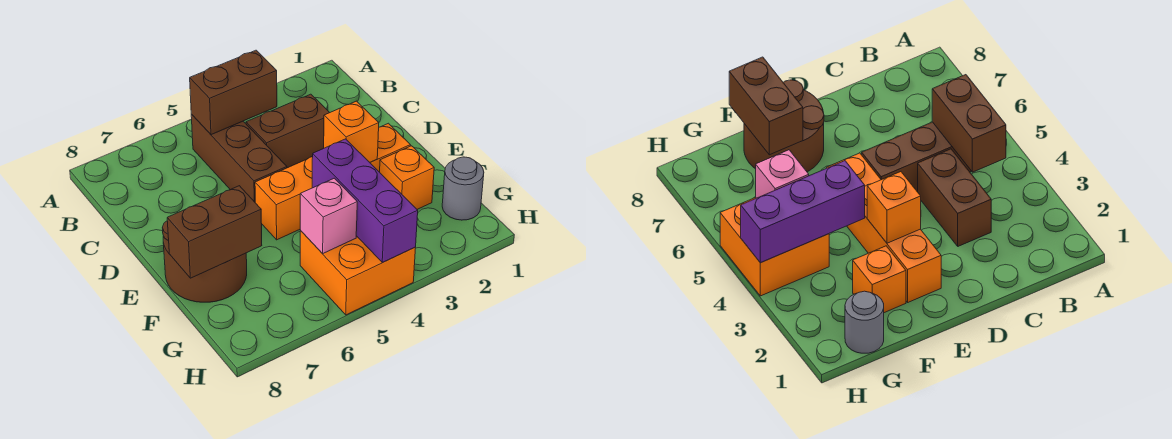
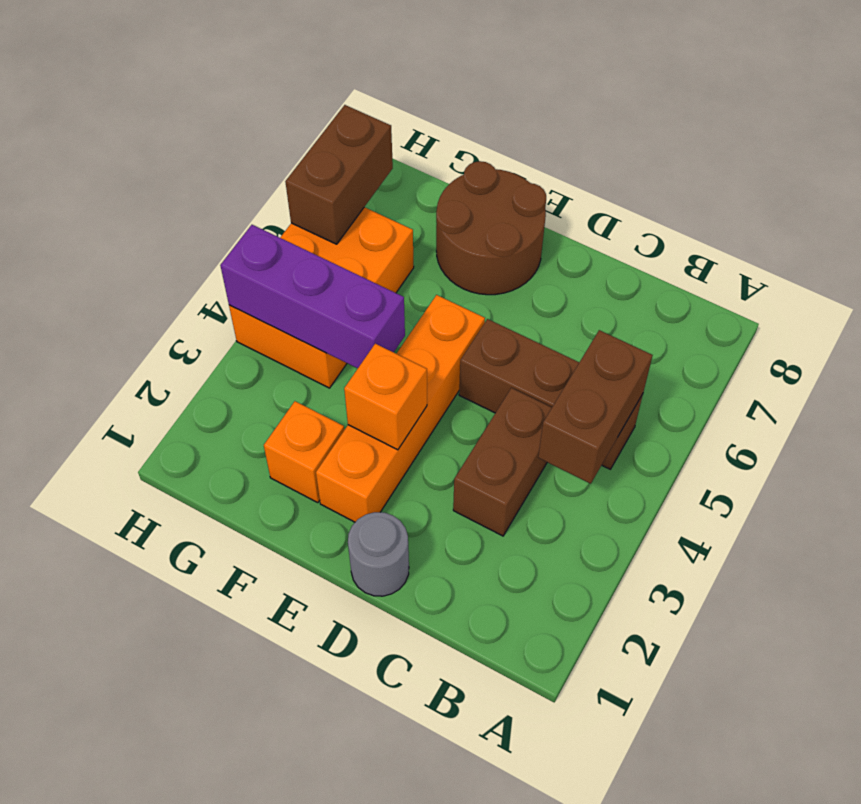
brown 1x2 brick [167,186,262,278] -> brown 1x2 brick moved to [285,105,393,244]
grey 1x1 round brick [442,157,484,220] -> grey 1x1 round brick moved to [348,512,409,596]
orange 2x2 brick [300,231,416,315] -> orange 2x3 brick [229,207,414,388]
pink 1x1 brick [300,178,357,254] -> none

